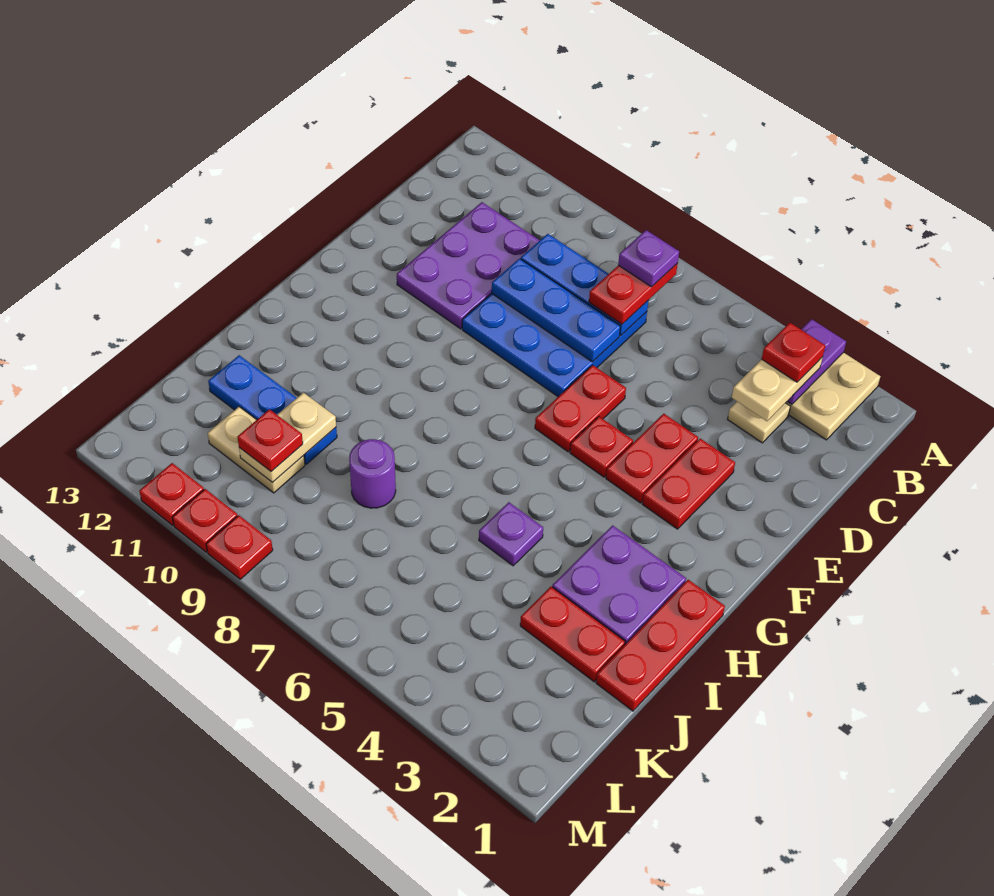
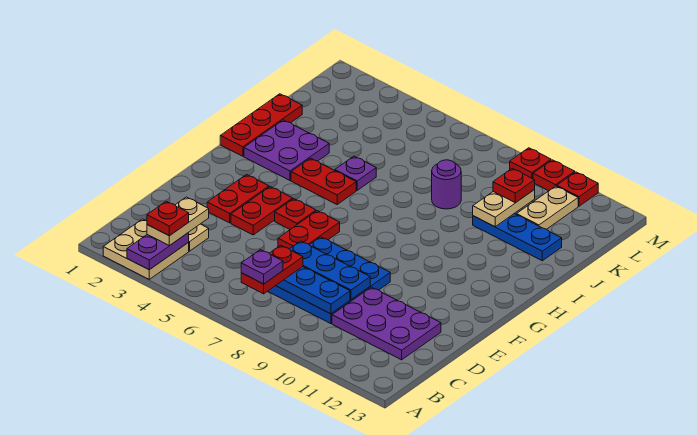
purple 2x3 plate [397,202,540,329] -> purple 2x3 plate turned to [332,287,441,360]
red 1x2 plate [520,587,625,682] -> red 1x2 plate moved to [291,158,356,204]
tan 1x2 plate [208,407,305,493] -> tan 1x2 plate turned to [517,186,578,229]

